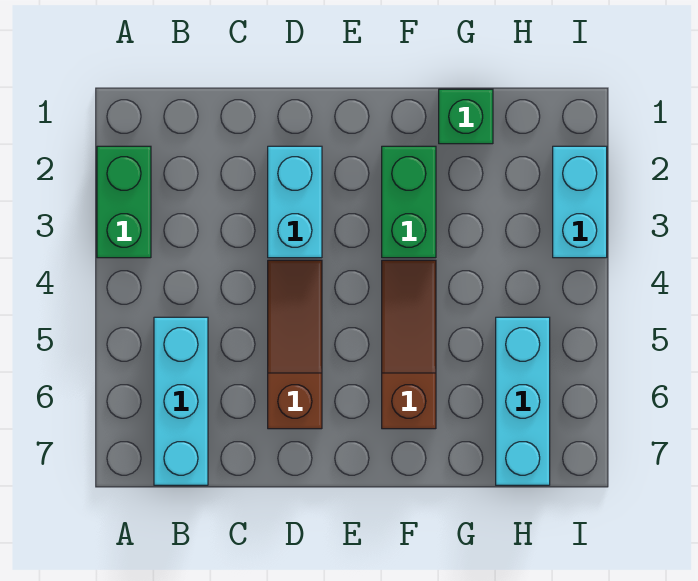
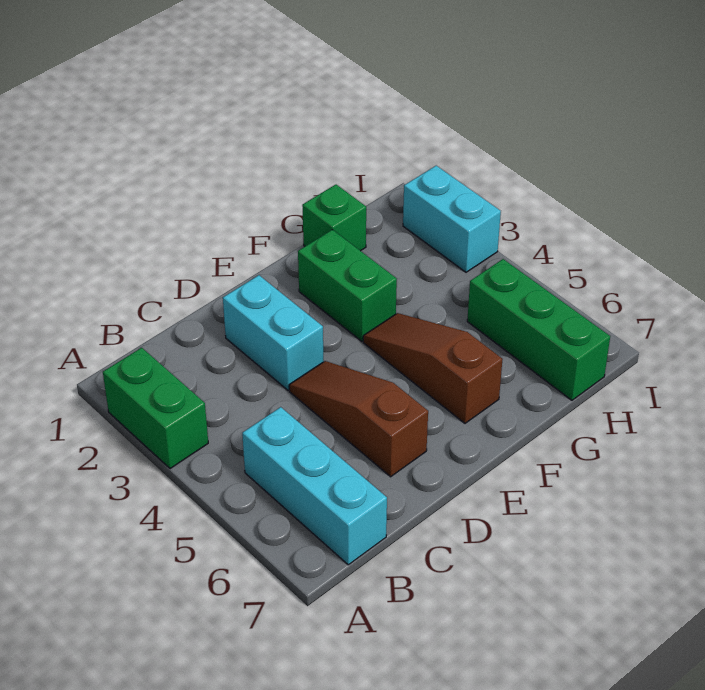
cyan 1x3 brick [496,317,550,485] -> green 1x3 brick [467,259,610,400]

